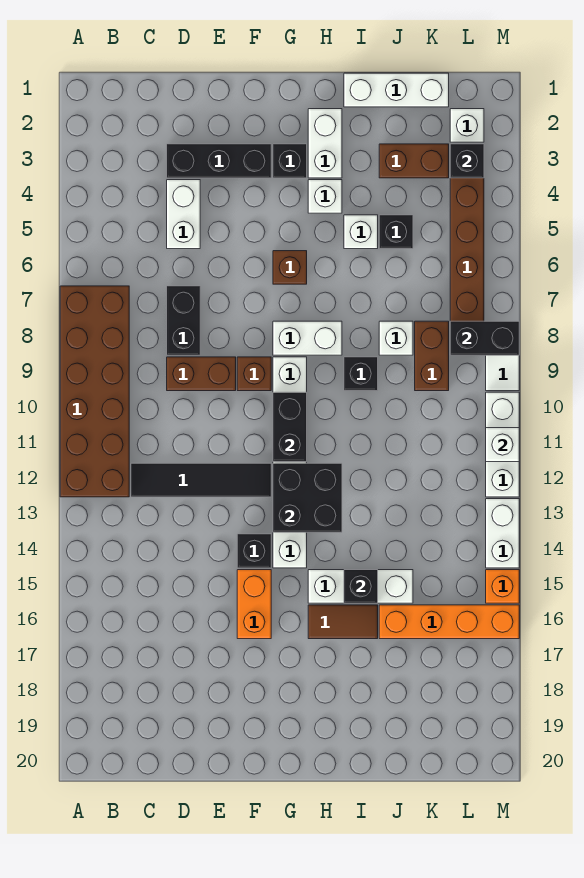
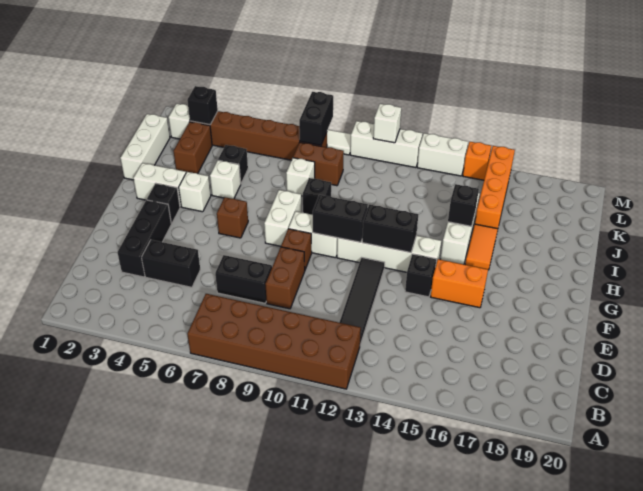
white 1x2 brick [167,180,200,249] -> black 1x2 brick [142,240,200,287]
black 2x2 brick [273,463,342,532] -> black 1x2 brick [362,205,419,253]
brown 1x2 tile [308,605,378,639] -> orange 1x2 tile [465,224,498,270]

